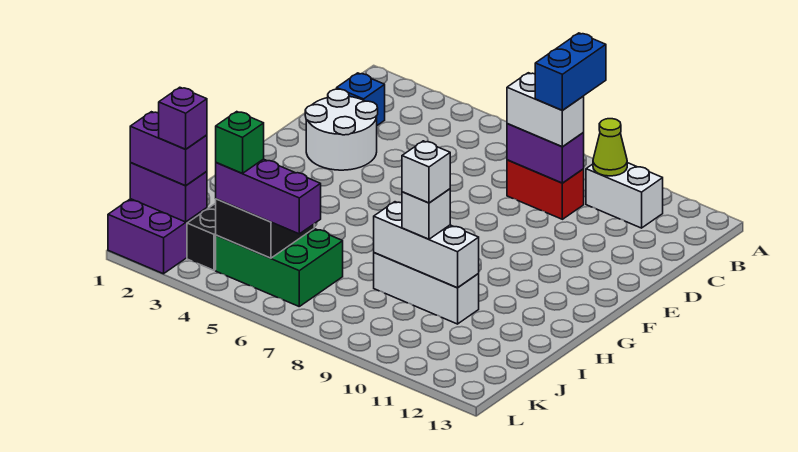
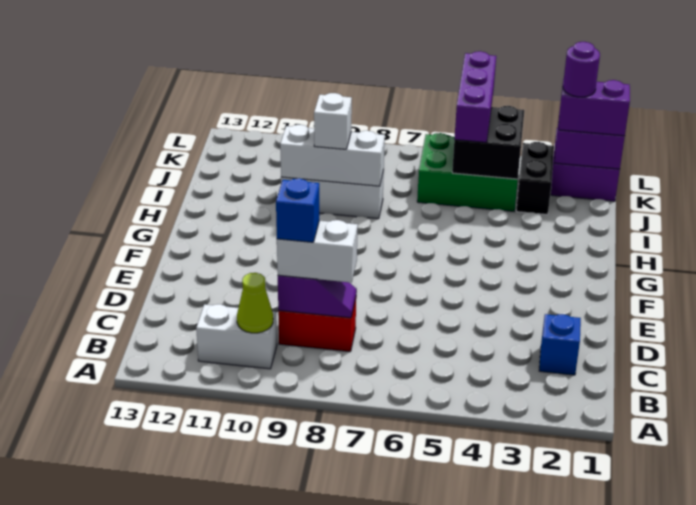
blue 1x2 brick [535,33,606,110] -> blue 1x1 brick [276,178,319,242]
purple 1x2 brick [507,124,584,183] -> purple 1x2 slope [278,275,356,318]
white 2x2 round brick [305,89,378,170] -> none
white 1x1 brick [402,141,450,203] -> none
purple 1x1 brick [159,87,207,149] -> purple 1x1 round brick [563,42,600,97]
purple 1x3 brick [216,159,321,234] -> purple 1x3 brick turned to [454,51,496,143]
green 1x1 brick [216,112,264,173] -> none

